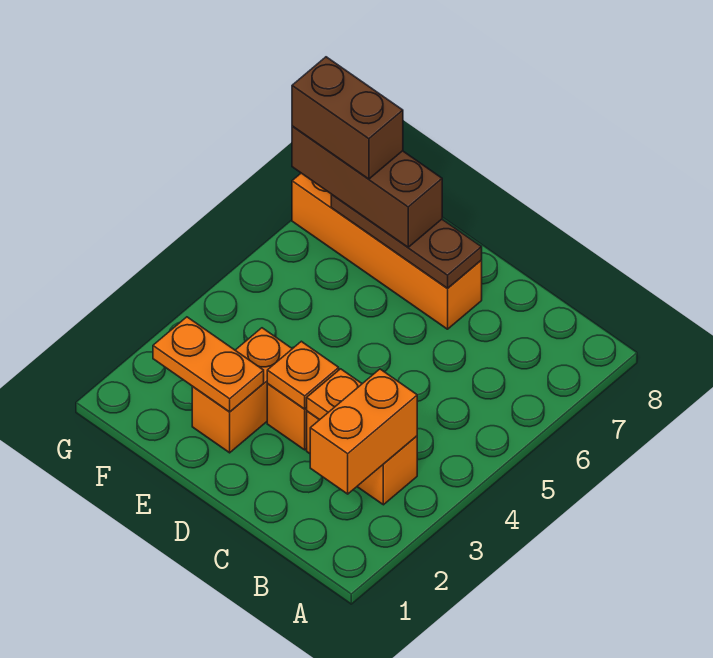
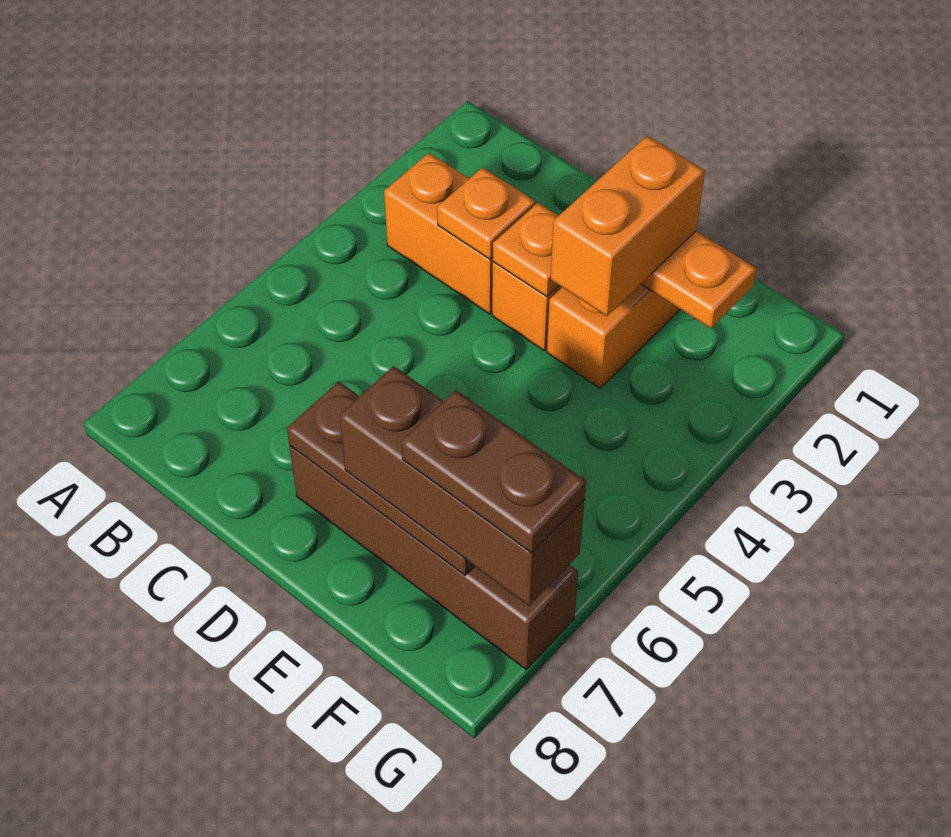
orange 1x2 brick [310,369,417,494] -> orange 1x2 brick moved to [551,136,705,316]
orange 1x4 brick [292,173,482,329] -> brown 1x4 brick [290,446,578,670]
brown 1x2 brick [292,57,403,179] -> brown 1x2 plate [401,390,586,553]

